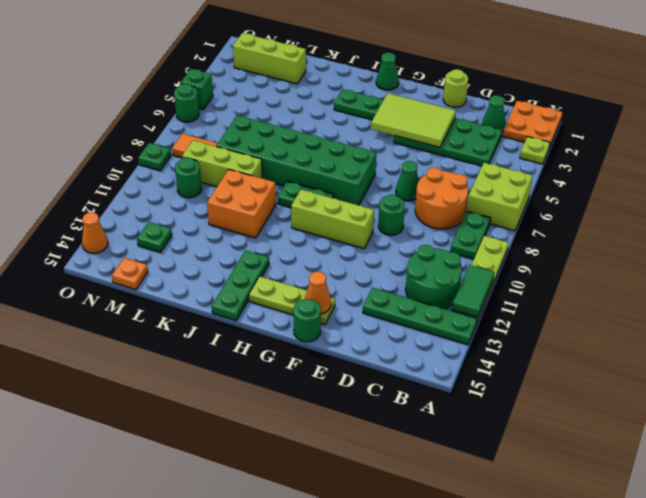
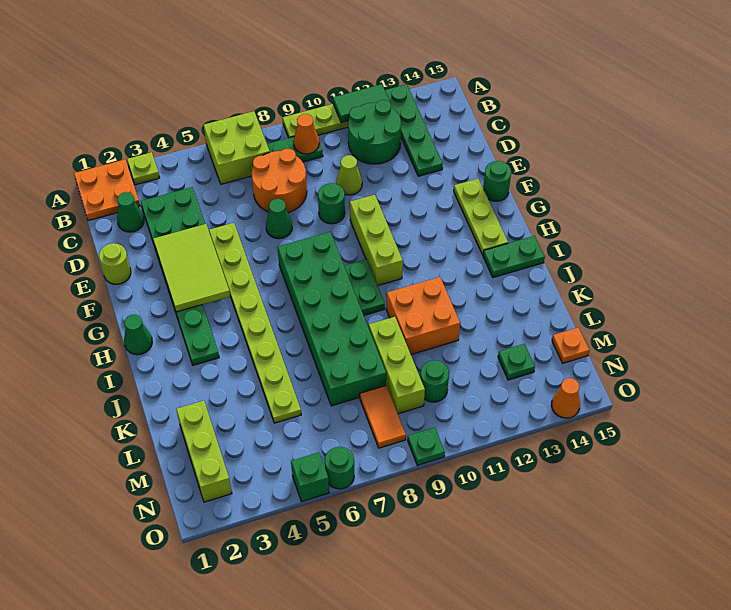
none -> lime 1x1 cone [336,155,362,195]
none -> lime 1x8 plate [209,223,301,423]
orange 1x1 cone [305,272,331,314] -> orange 1x1 cone moved to [293,114,319,154]
green 1x3 plate [212,250,269,321] -> green 1x2 plate [483,236,545,278]

